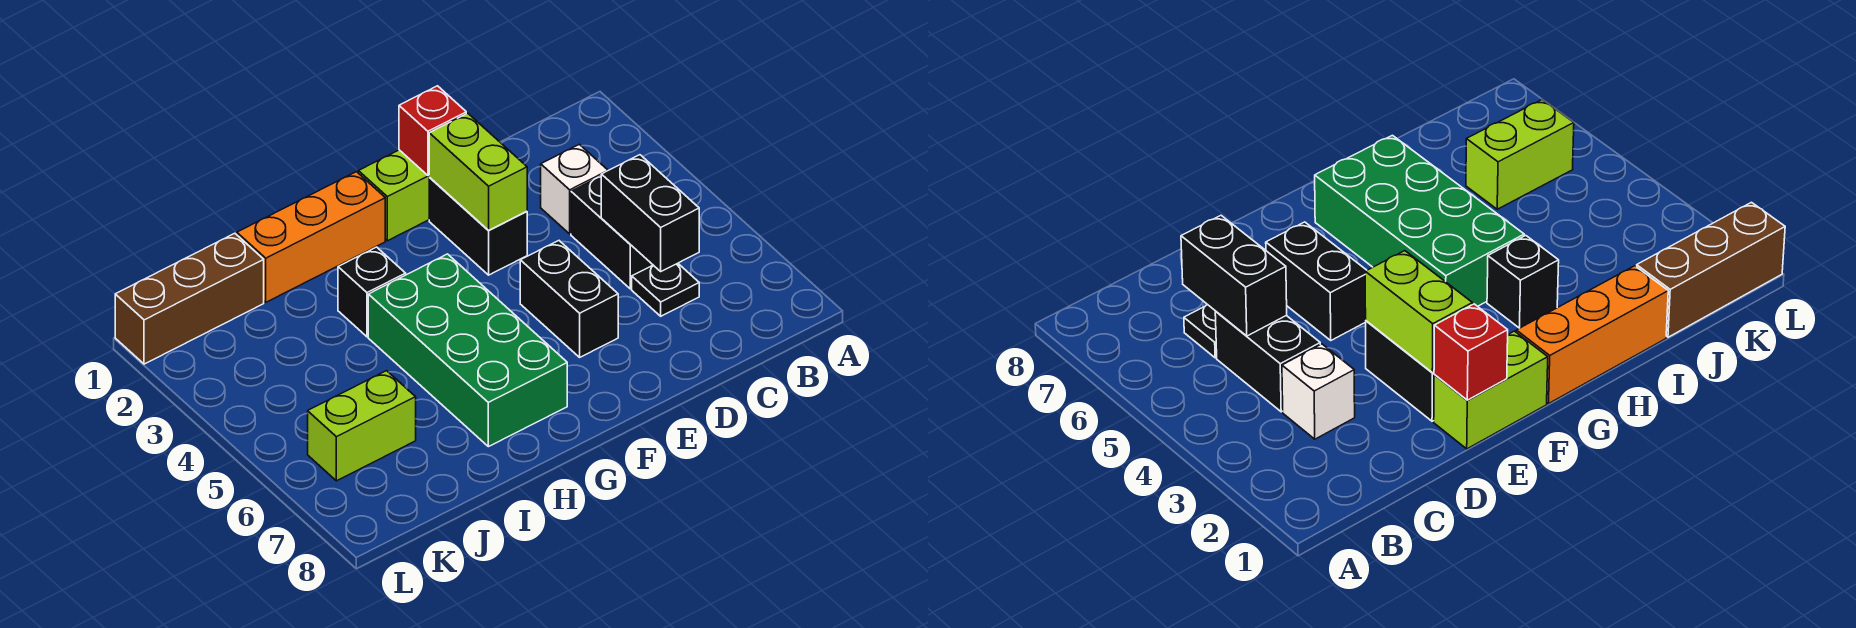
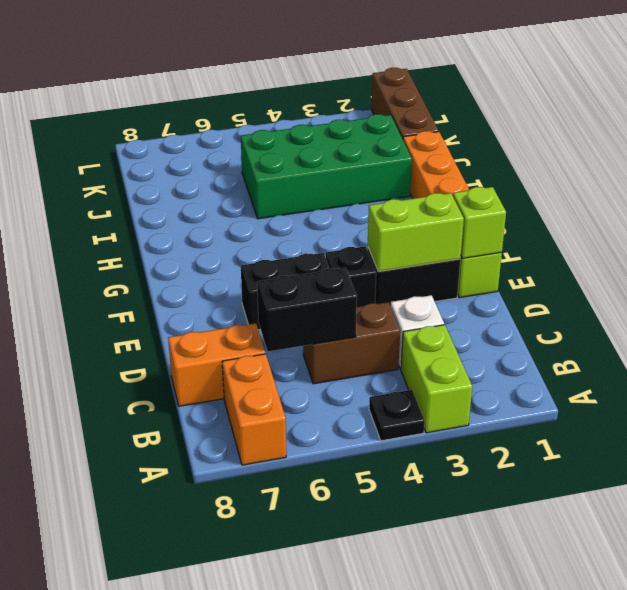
none -> orange 1x2 brick [222,354,286,465]
black 1x2 brick [571,176,653,289] -> brown 1x2 brick [303,302,400,384]
black 1x1 plate [632,263,699,316] -> black 1x1 plate moved to [369,390,425,441]
none -> orange 1x2 brick [168,323,265,406]
red 1x1 brick [399,86,466,175] -> lime 1x1 brick [453,187,506,258]
green 2x4 brick [368,254,567,447] -> green 2x4 brick moved to [241,114,412,219]
black 1x1 brick [338,247,406,337] -> black 1x1 brick moved to [326,247,376,307]
lime 1x2 brick [308,371,416,481] -> lime 1x2 brick moved to [401,325,472,433]

